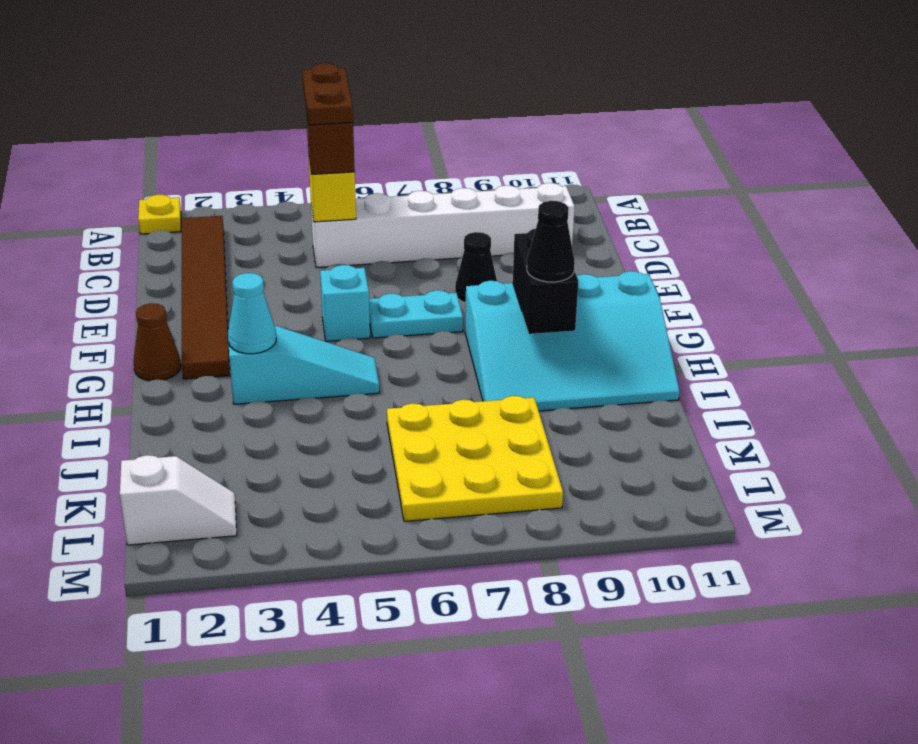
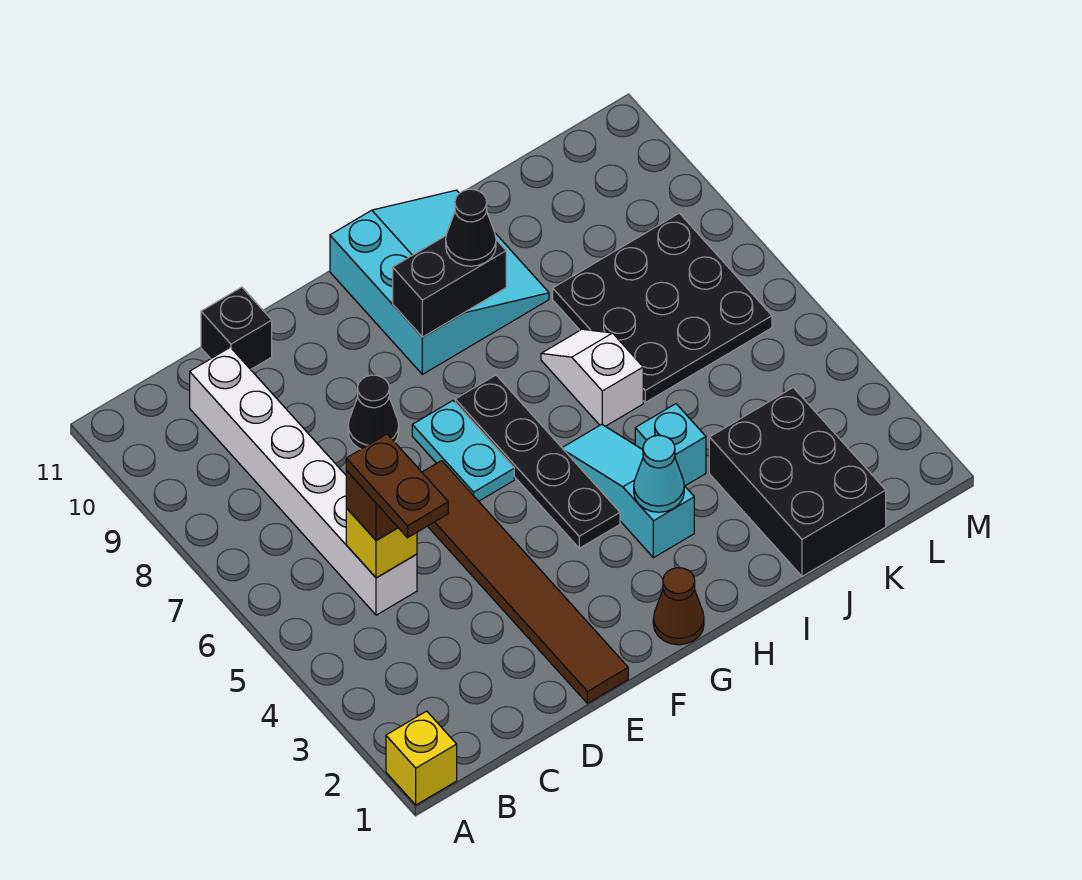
yellow 1x1 plate [138,195,181,234] -> yellow 1x1 brick [386,711,457,805]
brown 1x6 tile [182,216,230,379] -> brown 1x6 tile turned to [422,461,628,703]
brown 1x2 plate [303,63,353,125] -> brown 1x2 plate turned to [346,434,448,538]
none -> black 1x1 brick [201,287,272,370]
cyan 1x1 brick [320,265,370,341] -> cyan 1x1 brick moved to [635,404,706,486]
none -> black 1x4 plate [455,375,620,548]
cyan 3x4 slope [465,271,680,411] -> cyan 3x3 slope [330,190,549,374]
none -> black 2x3 brick [709,388,886,576]
yellow 3x3 plate [387,396,563,521] -> black 3x3 plate [553,213,772,402]
white 1x2 slope [120,455,237,545] -> white 1x2 slope moved to [541,329,643,426]

